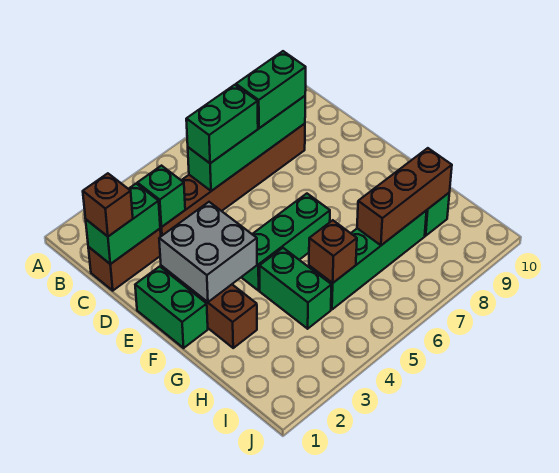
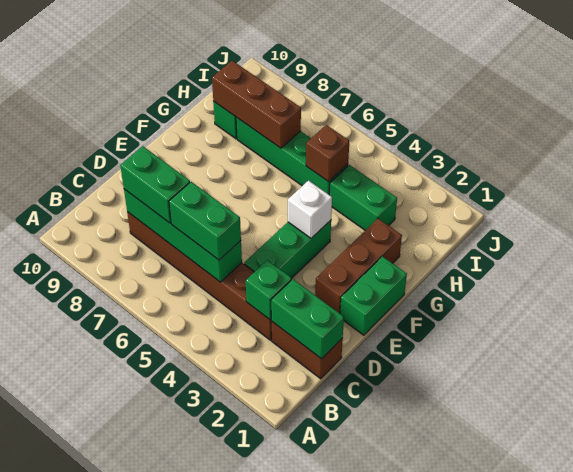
brown 1x1 brick [83,173,133,236] -> none
grey 2x2 brick [159,202,257,302] -> none
green 1x3 brick [241,194,330,291] -> green 1x3 brick turned to [244,220,331,278]
none -> white 1x1 brick [288,181,332,238]
green 1x2 brick [260,248,332,329] -> green 1x2 brick turned to [329,165,397,230]

